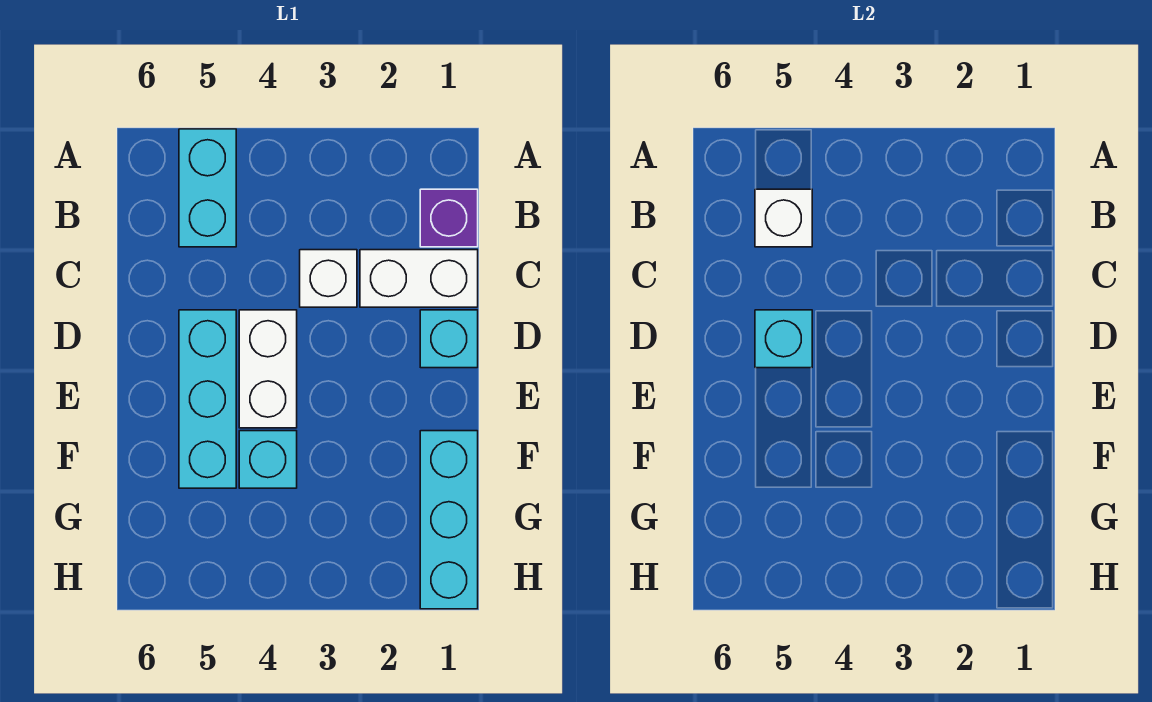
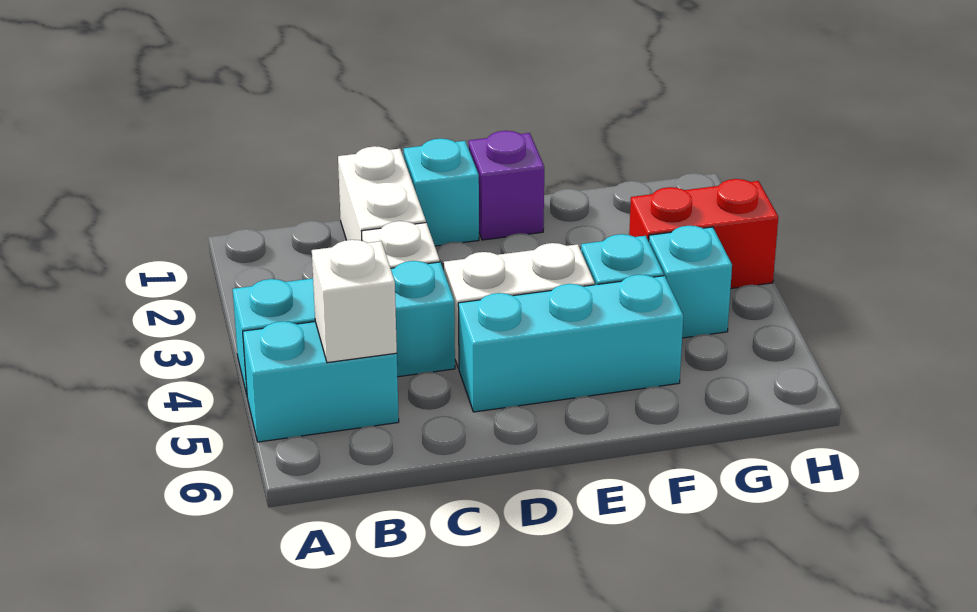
purple 1x1 brick [420,189,478,247] -> purple 1x1 brick moved to [468,131,544,240]
cyan 1x1 brick [755,310,812,368] -> cyan 1x1 brick moved to [649,226,732,338]
cyan 1x3 brick [420,431,478,609] -> cyan 1x3 brick moved to [233,261,455,395]
none -> red 1x2 brick [629,179,778,289]

